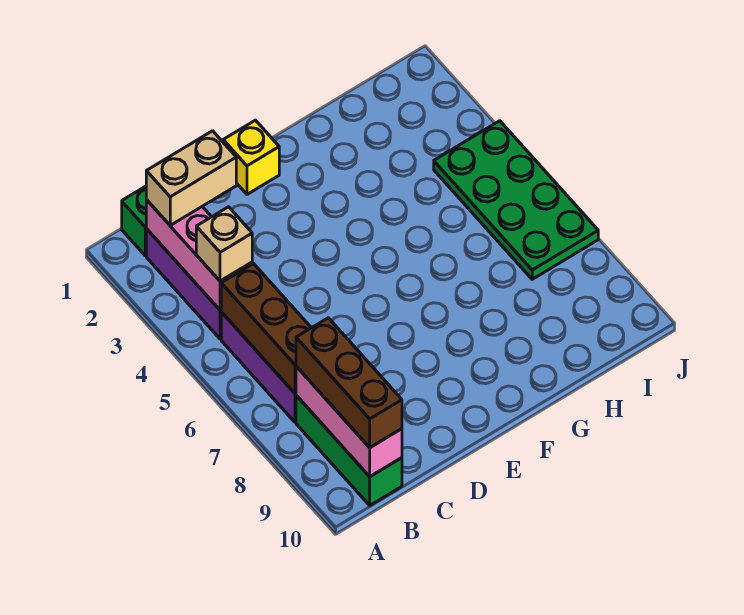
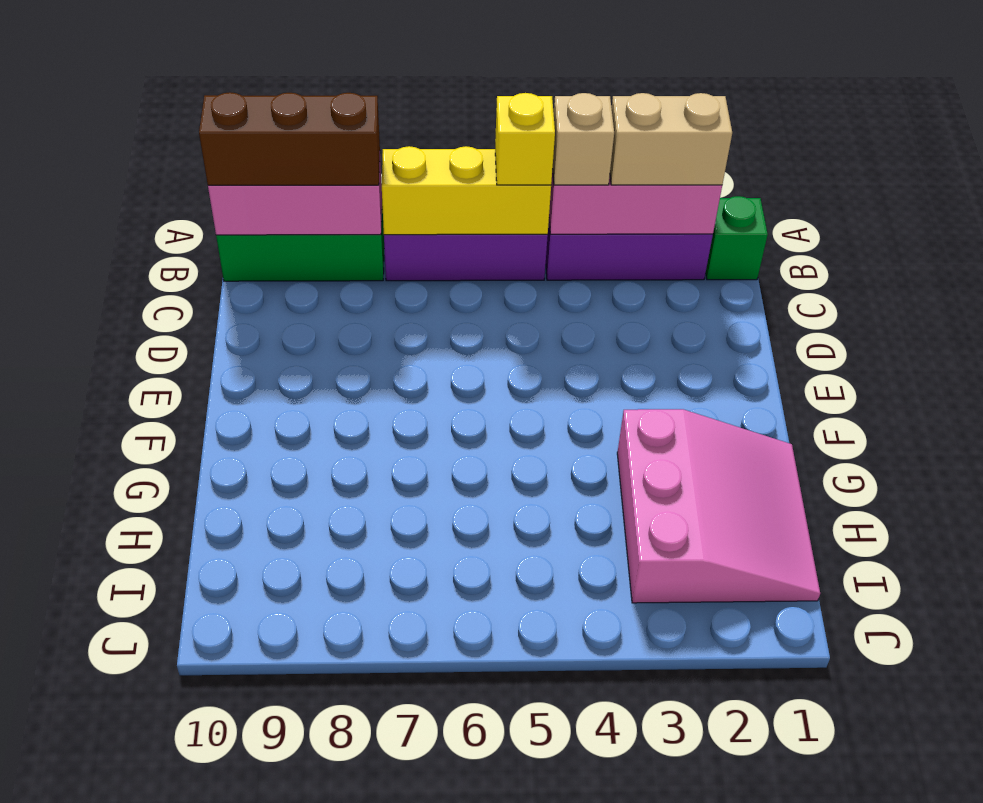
tan 1x2 brick [146,131,236,225] -> tan 1x2 brick turned to [610,93,732,185]
brown 1x3 brick [221,264,311,393] -> yellow 1x3 brick [382,146,551,235]
yellow 1x1 brick [223,120,279,194] -> yellow 1x1 brick moved to [495,93,555,185]
none -> pink 3x3 slope [617,409,820,603]
green 2x4 plate [434,121,598,279] -> none

